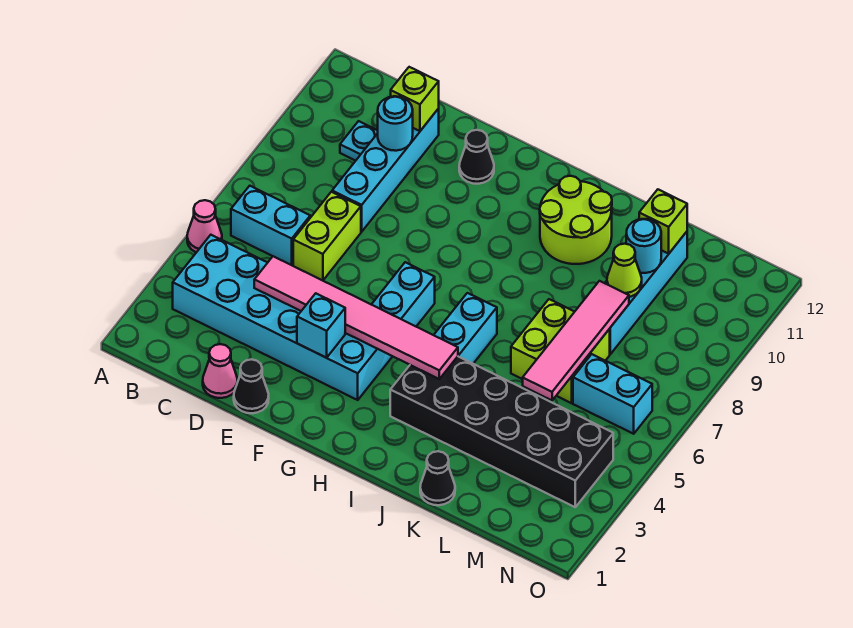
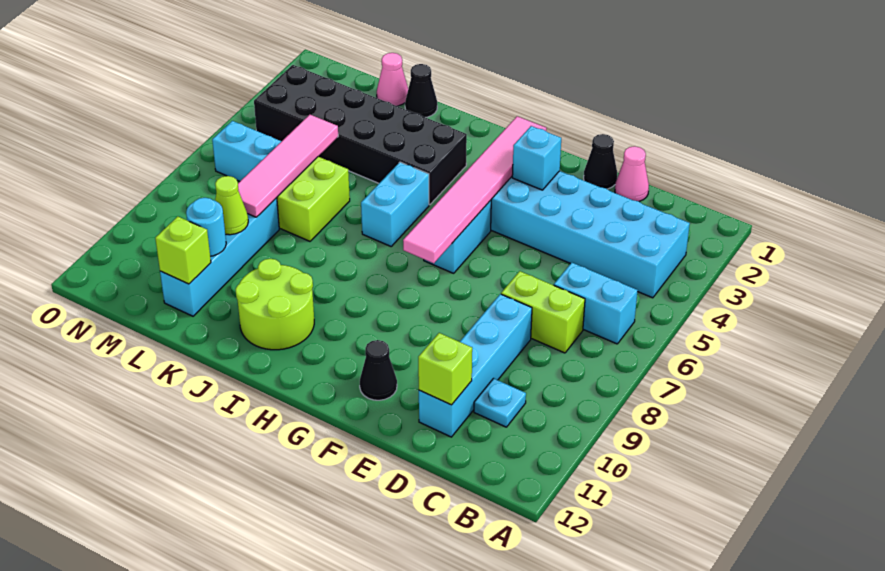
pink 1x1 cone [187,200,222,252] -> pink 1x1 cone moved to [377,53,408,106]
pink 1x6 tile [254,256,458,379] -> pink 1x6 tile turned to [403,116,546,263]
lime 1x2 brick [293,192,361,281] -> lime 1x2 brick turned to [501,271,585,353]
cyan 1x1 round brick [378,96,413,151] -> none

